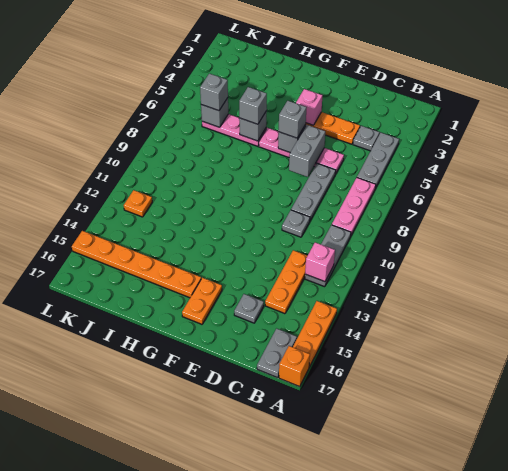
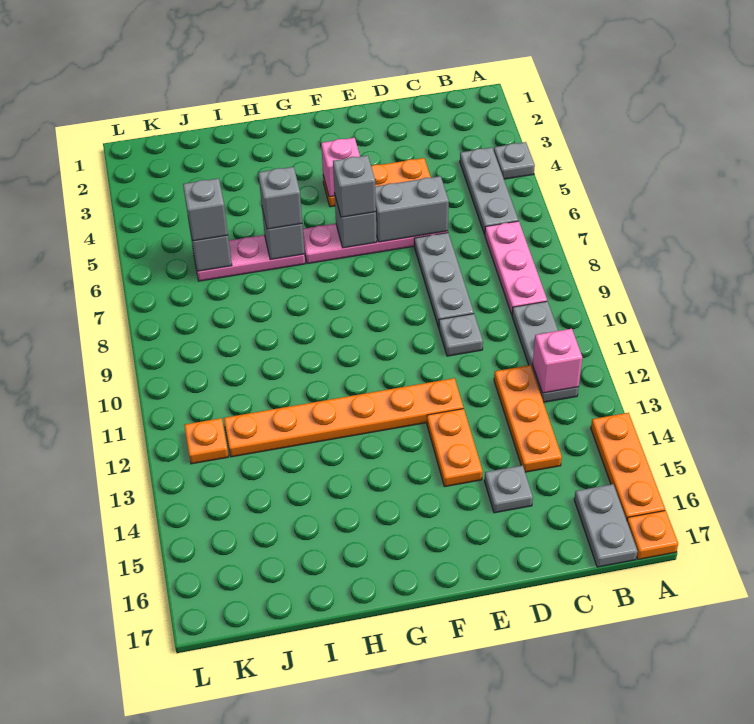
orange 1x1 brick [279,346,310,387] -> orange 1x1 plate [627,511,678,559]
grey 1x1 plate [353,126,379,151] -> grey 1x1 plate moved to [494,142,535,179]
grey 1x2 brick [289,125,325,177] -> grey 1x2 brick turned to [375,176,449,242]
orange 1x2 plate [182,278,222,324] -> orange 1x2 plate moved to [427,409,483,487]
orange 1x6 plate [72,231,201,298] -> orange 1x6 plate moved to [224,378,463,457]

